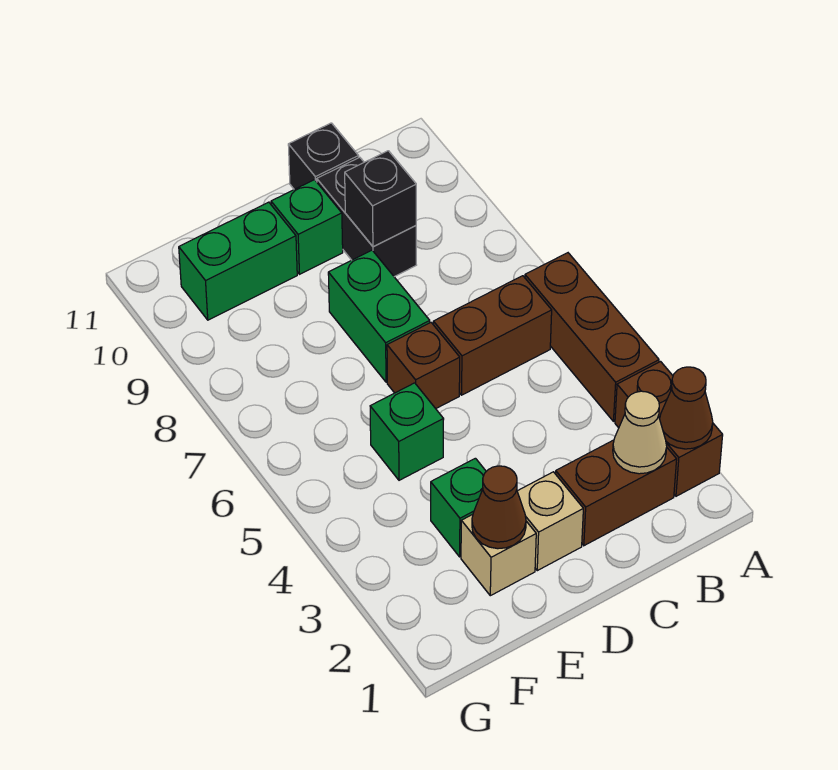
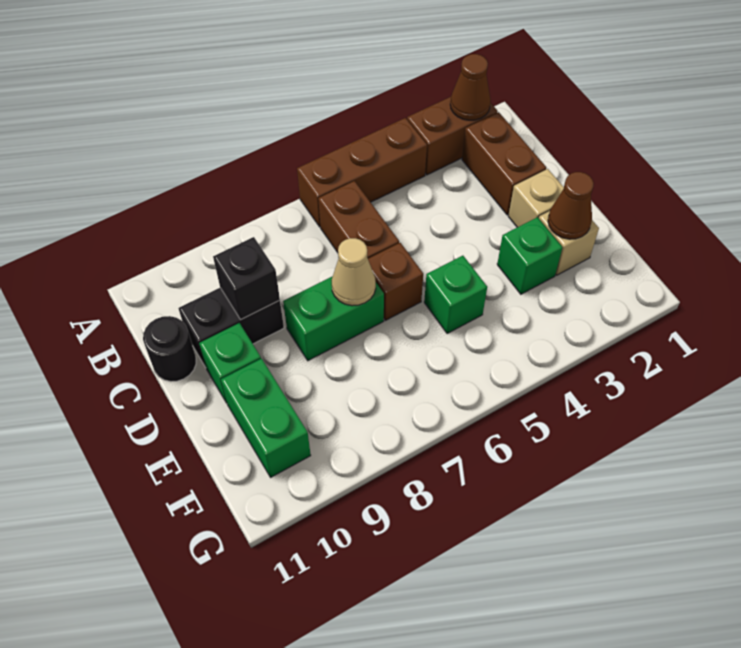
tan 1x1 cone [613,391,667,474] -> tan 1x1 cone moved to [331,238,376,306]
black 1x1 brick [288,123,359,189] -> black 1x1 round brick [143,316,196,382]

